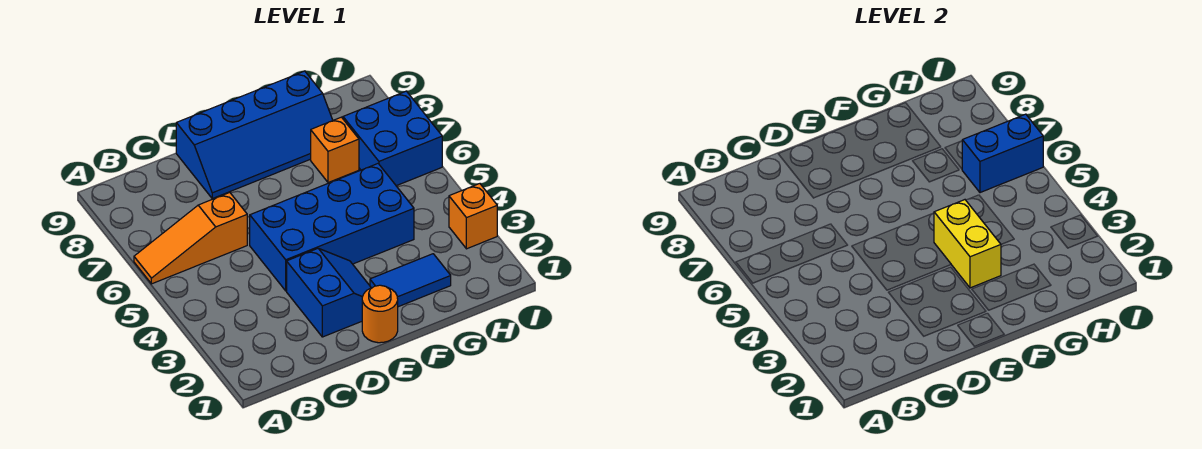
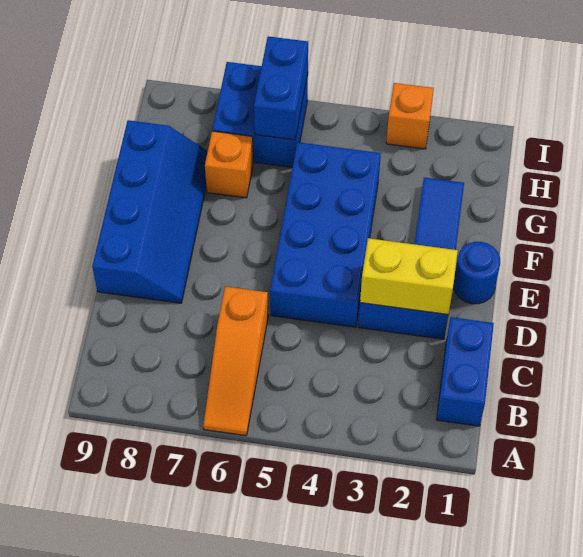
none -> blue 1x2 brick [437,317,494,426]
orange 1x1 round brick [362,285,398,343] -> blue 1x1 round brick [454,242,500,304]
yellow 1x2 brick [934,200,1001,288] -> yellow 1x2 brick moved to [360,238,458,315]

